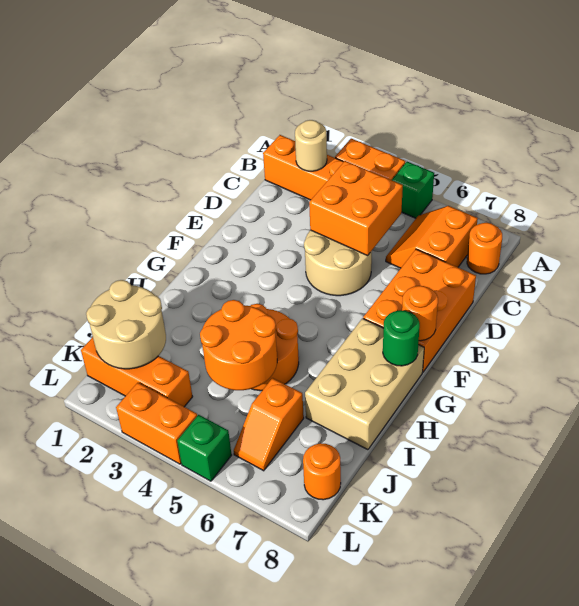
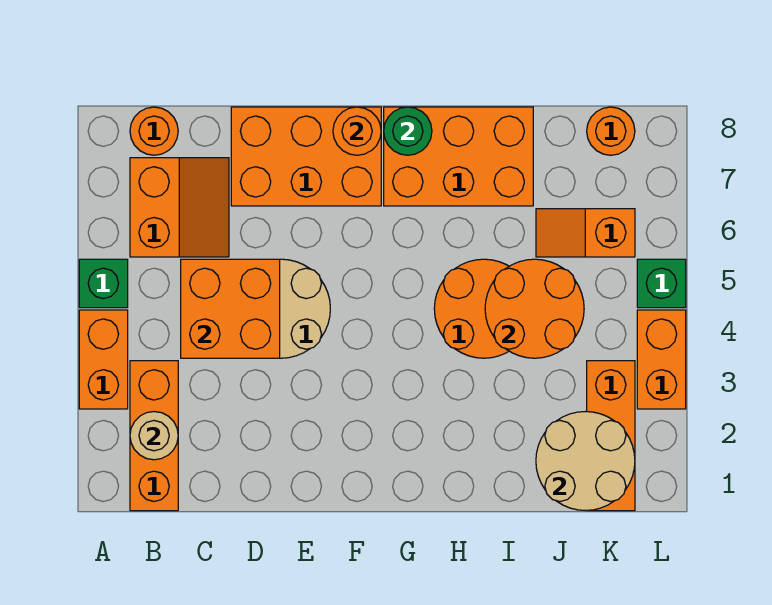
orange 2x2 slope [386,206,478,268] -> orange 2x2 slope turned to [130,158,229,257]
tan 2x3 brick [305,318,424,450] -> orange 2x3 brick [384,107,533,206]
orange 1x2 slope [234,378,304,471] -> orange 1x2 slope turned to [536,209,635,257]

